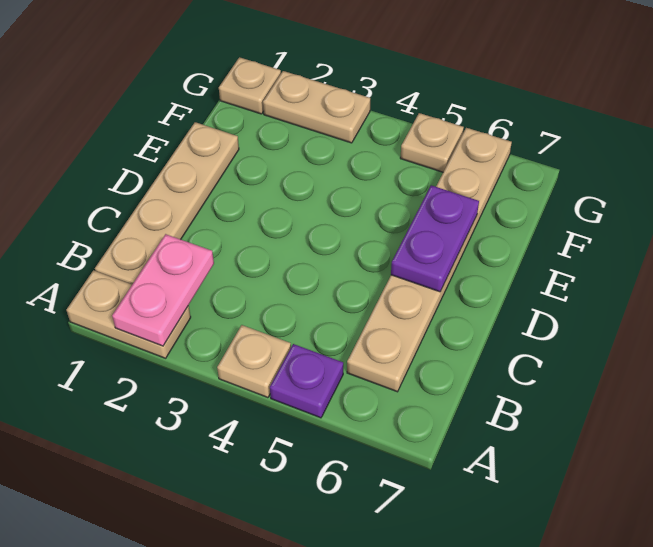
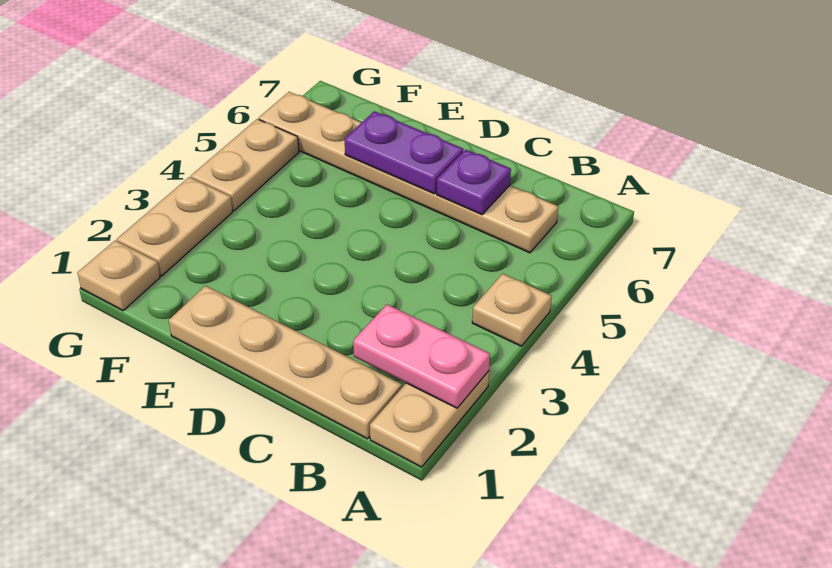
purple 1x1 plate [270,344,343,418] -> purple 1x1 plate moved to [437,150,511,214]
tan 1x1 plate [400,113,464,172] -> tan 1x2 plate [191,119,299,211]

